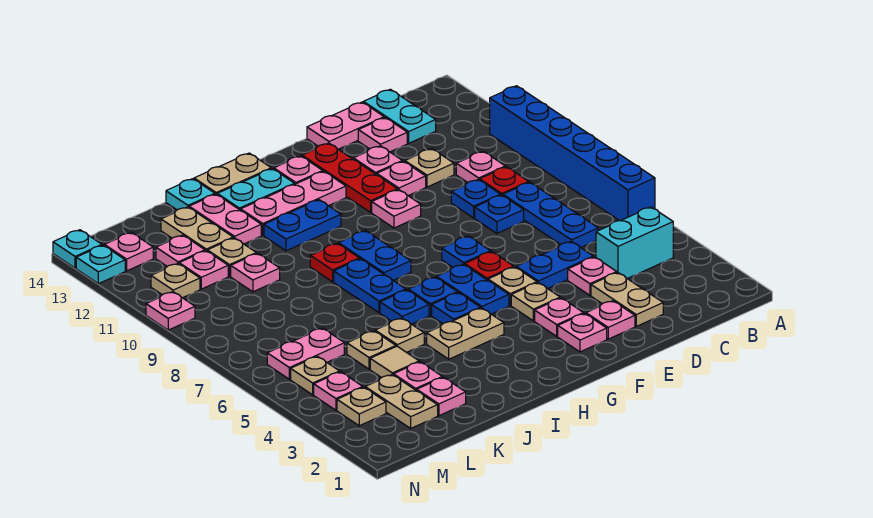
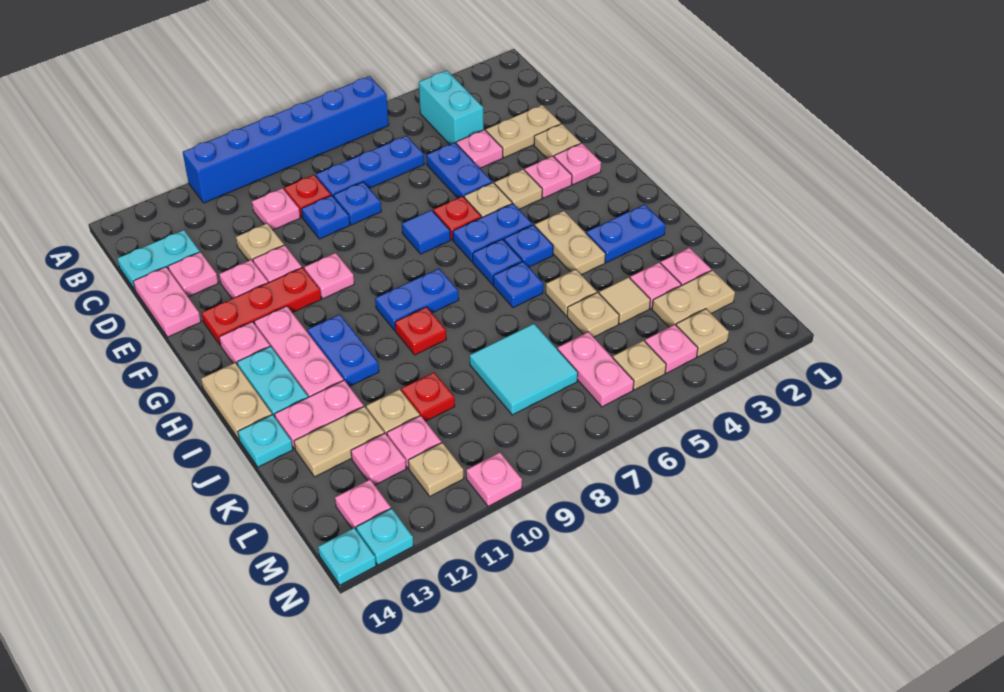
pink 1x1 plate [586,301,635,339] -> tan 1x1 plate [534,124,581,158]
blue 1x1 plate [442,236,491,267] -> blue 1x1 tile [402,210,451,254]
blue 1x2 plate [334,259,406,313] -> blue 1x2 plate moved to [586,204,666,263]
none -> cyan 2x2 tile [470,324,578,415]
pink 1x1 plate [231,253,280,292] -> red 1x1 plate [401,373,455,421]

